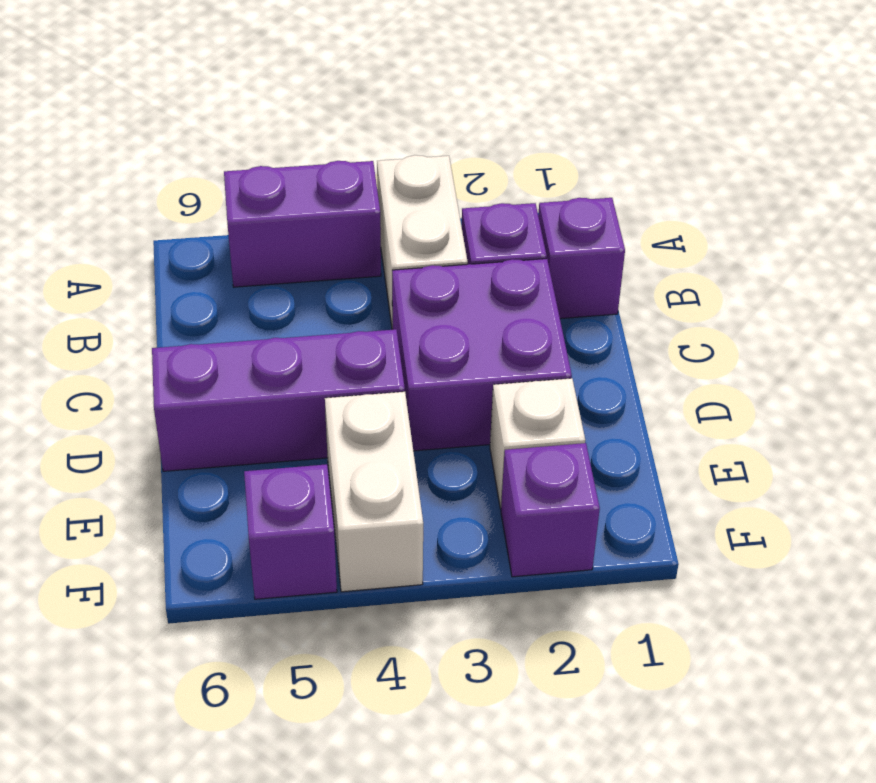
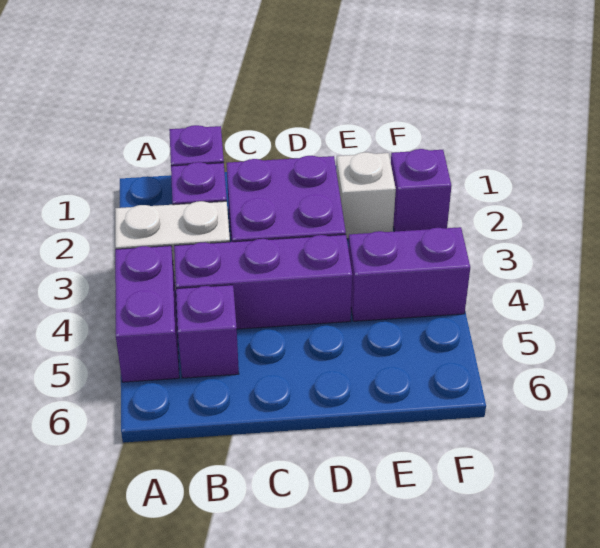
purple 1x3 brick [152,329,405,471] -> purple 1x3 brick turned to [174,235,352,329]
white 1x2 brick [325,392,423,592] -> purple 1x2 brick [348,227,470,321]
purple 1x1 brick [244,464,337,599] -> purple 1x1 brick moved to [176,285,239,378]

